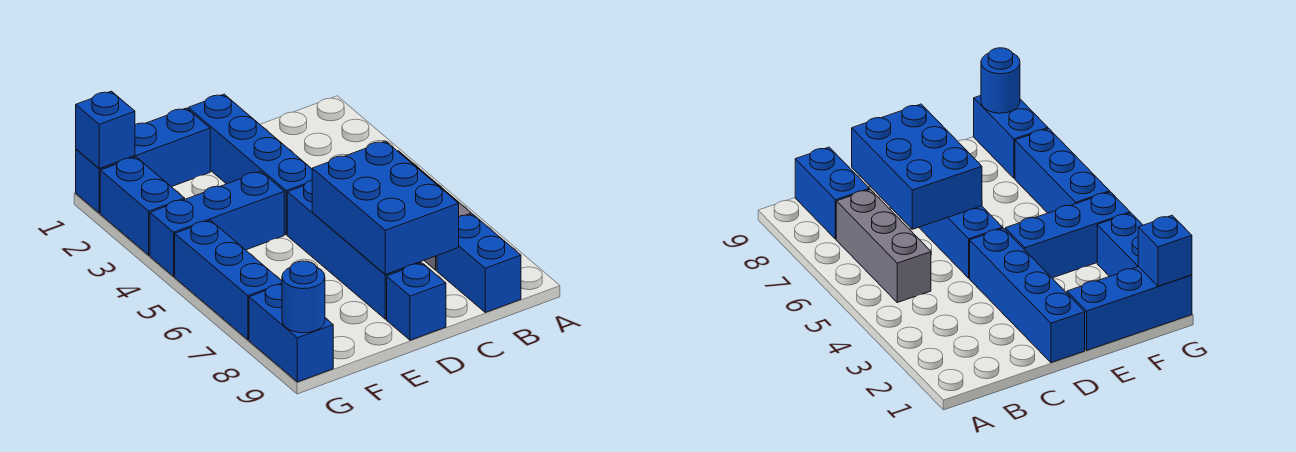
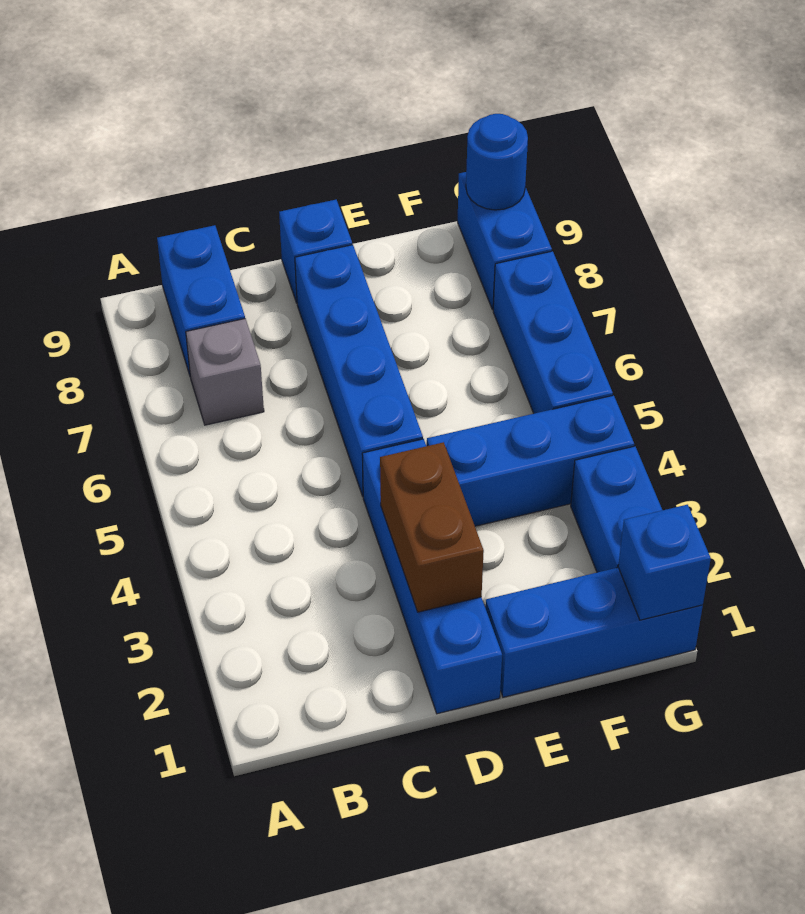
grey 1x3 brick [836,189,931,302] -> grey 1x1 brick [186,319,264,425]
blue 2x3 brick [312,141,459,274] -> none
none -> brown 1x2 brick [380,442,484,612]

